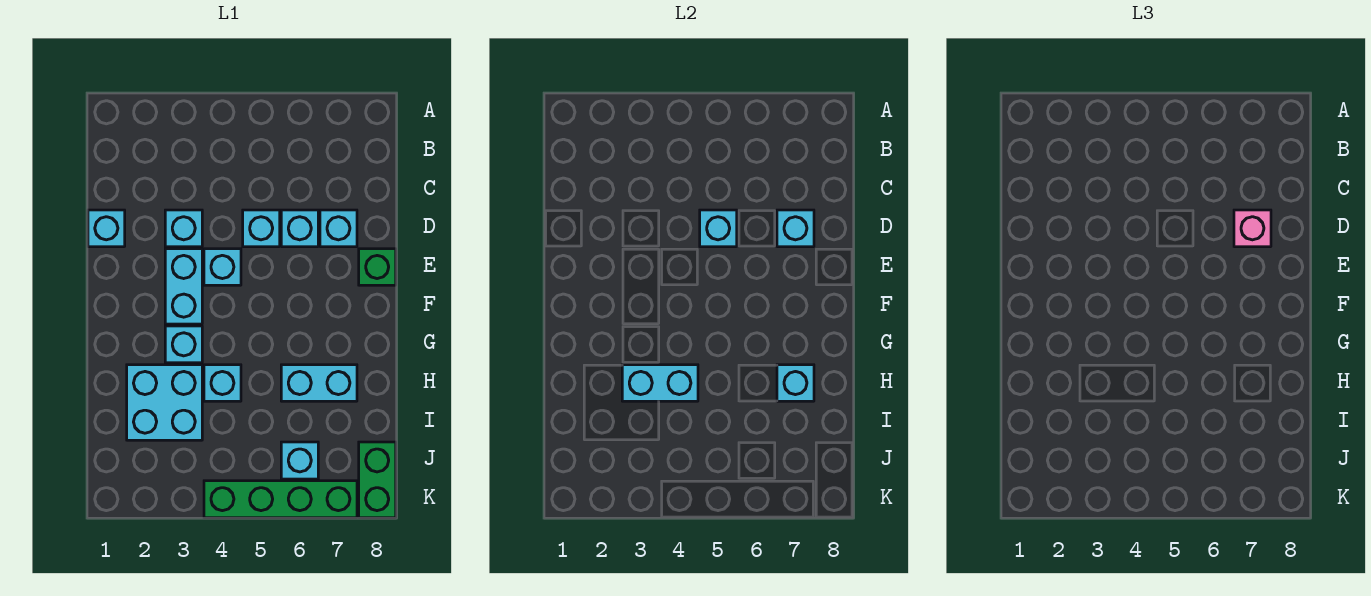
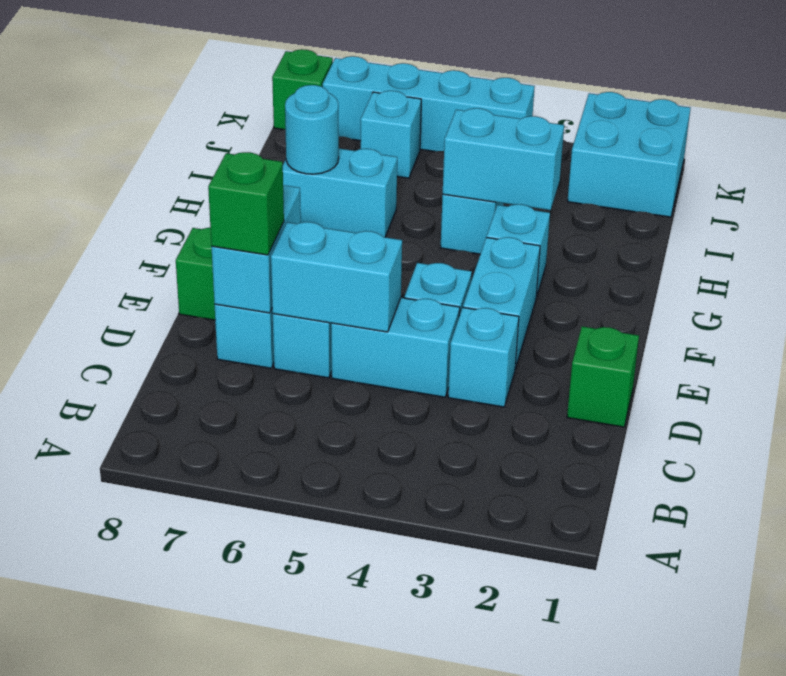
cyan 1x1 brick [88,210,125,247] -> green 1x1 brick [567,326,639,427]
cyan 1x1 brick [243,210,280,247] -> cyan 1x2 brick [331,298,460,397]
cyan 1x1 brick [700,210,737,247] -> cyan 1x2 brick [271,222,402,332]
cyan 1x1 brick [777,210,814,247] -> cyan 1x2 brick [211,185,301,313]
pink 1x1 brick [1234,210,1271,247] -> green 1x1 brick [208,152,284,255]
cyan 2x2 brick [127,365,202,440] -> cyan 2x2 brick moved to [567,92,690,217]
cyan 1x1 brick [777,365,814,401] -> cyan 1x1 round brick [285,85,339,174]
green 1x2 brick [359,442,396,518] -> green 1x1 brick [272,49,333,130]
green 1x4 brick [204,481,357,518] -> cyan 1x4 brick [323,56,535,152]

